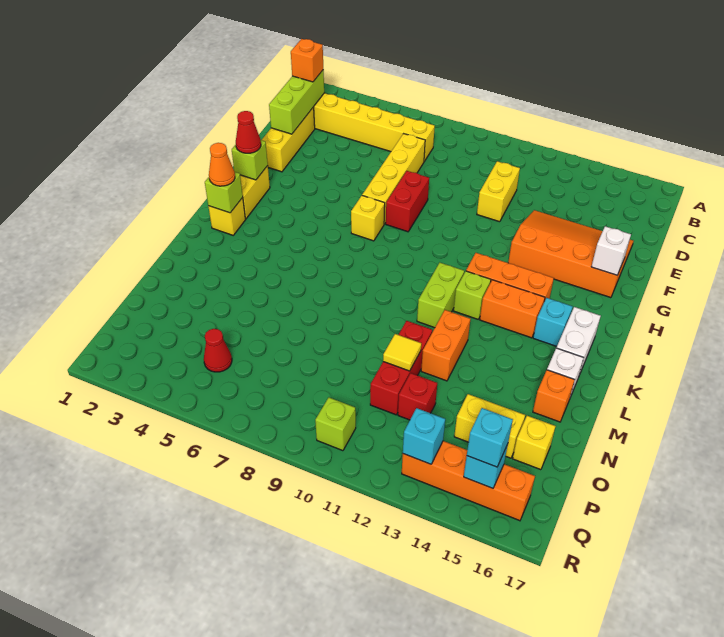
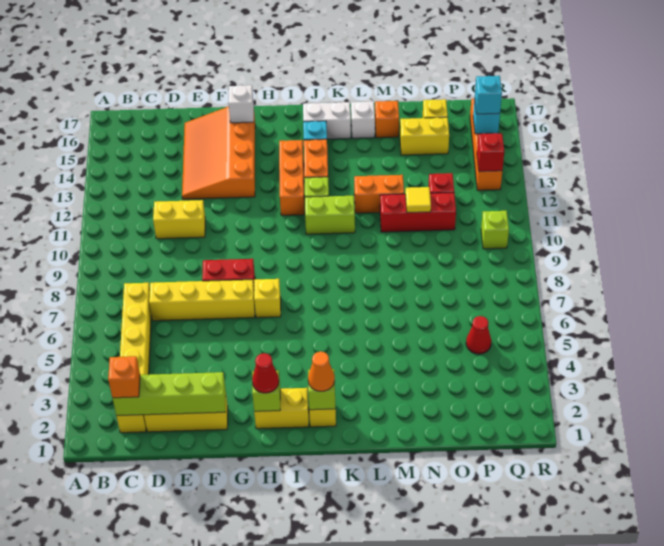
lime 1x3 brick [269,70,324,134] -> lime 1x4 brick [113,372,226,416]
yellow 1x2 brick [454,394,525,458] -> yellow 1x2 brick turned to [400,117,449,155]
cyan 1x1 brick [403,408,445,464] -> red 1x1 brick [477,133,504,171]

